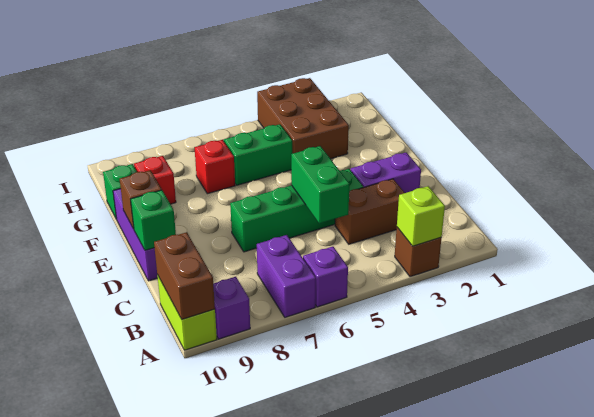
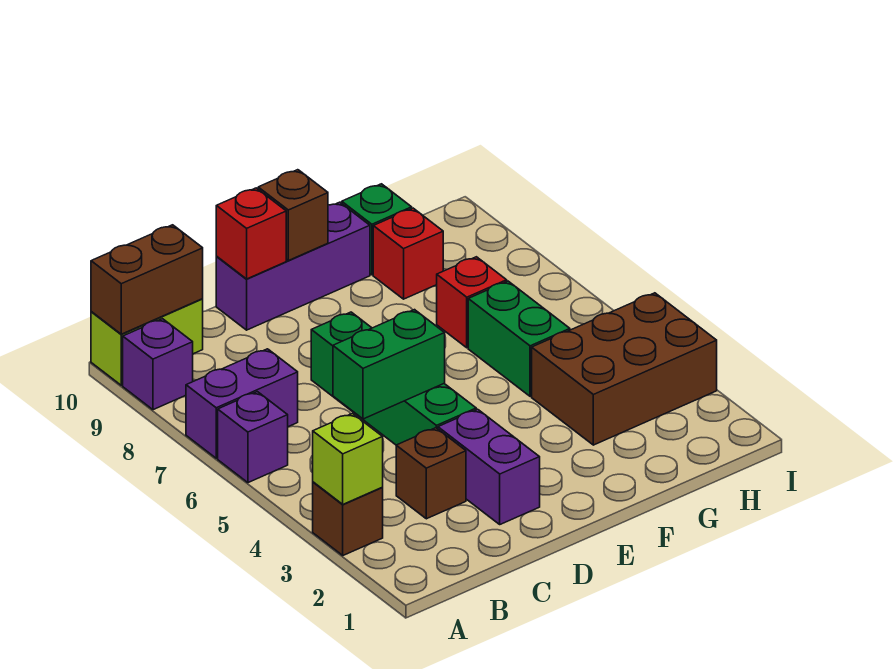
brown 1x2 brick [335,179,405,244] -> brown 1x1 brick [396,428,466,519]
green 1x1 brick [131,190,176,250] -> red 1x1 brick [216,188,286,279]

